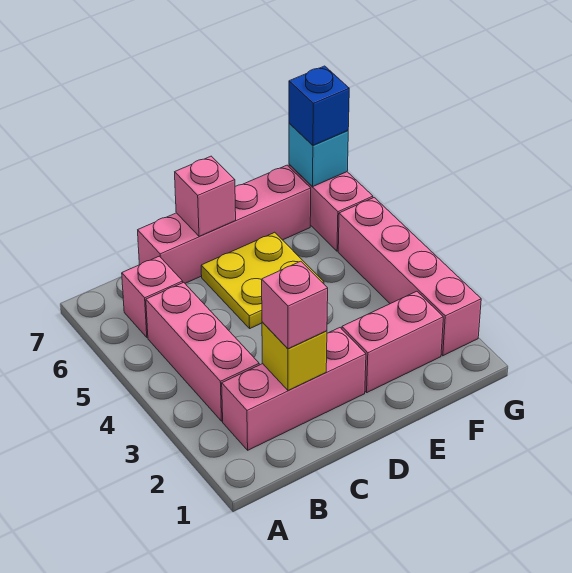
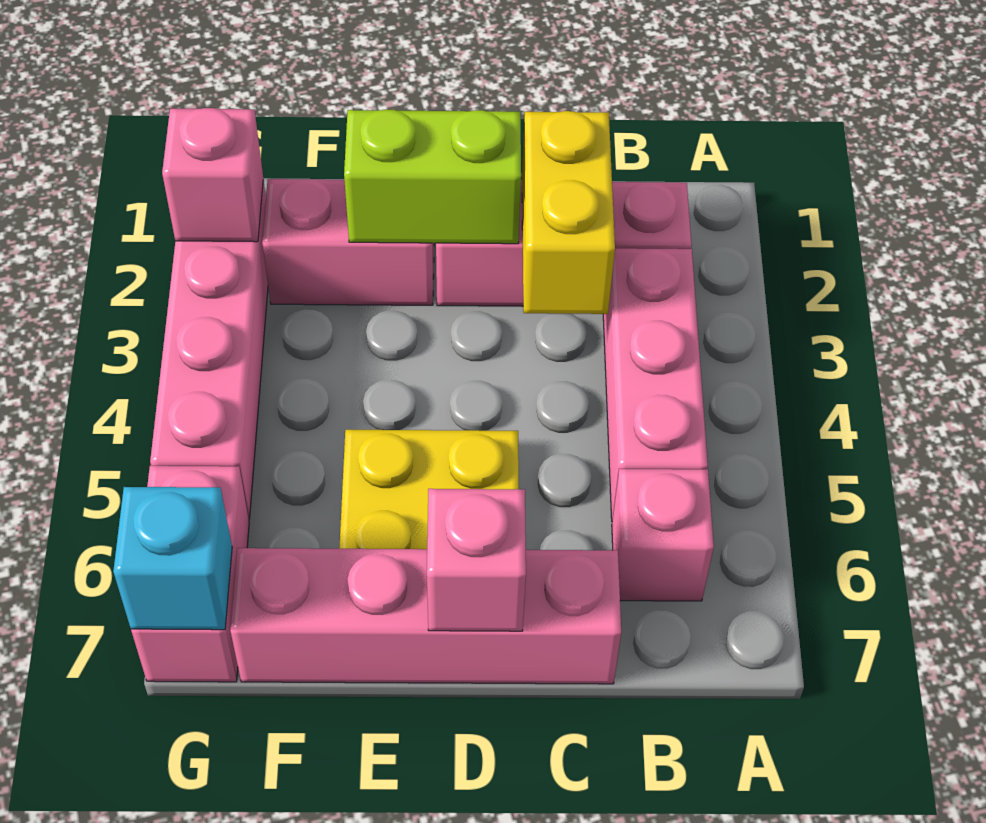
yellow 1x1 brick [262,322,327,390] -> yellow 1x2 brick [522,111,615,314]
pink 1x1 brick [262,261,328,349] -> pink 1x1 brick moved to [162,108,263,242]
none -> lime 1x2 brick [344,110,521,244]
blue 1x1 brick [289,66,349,145] -> none

